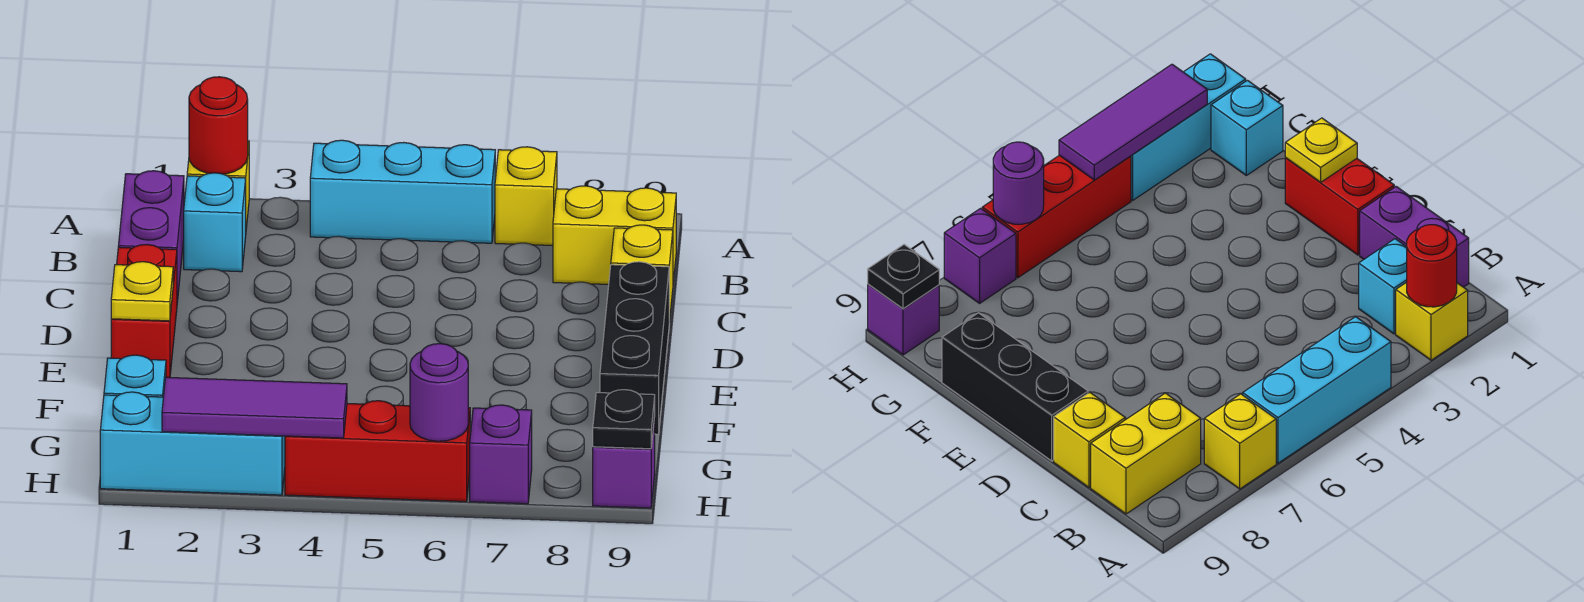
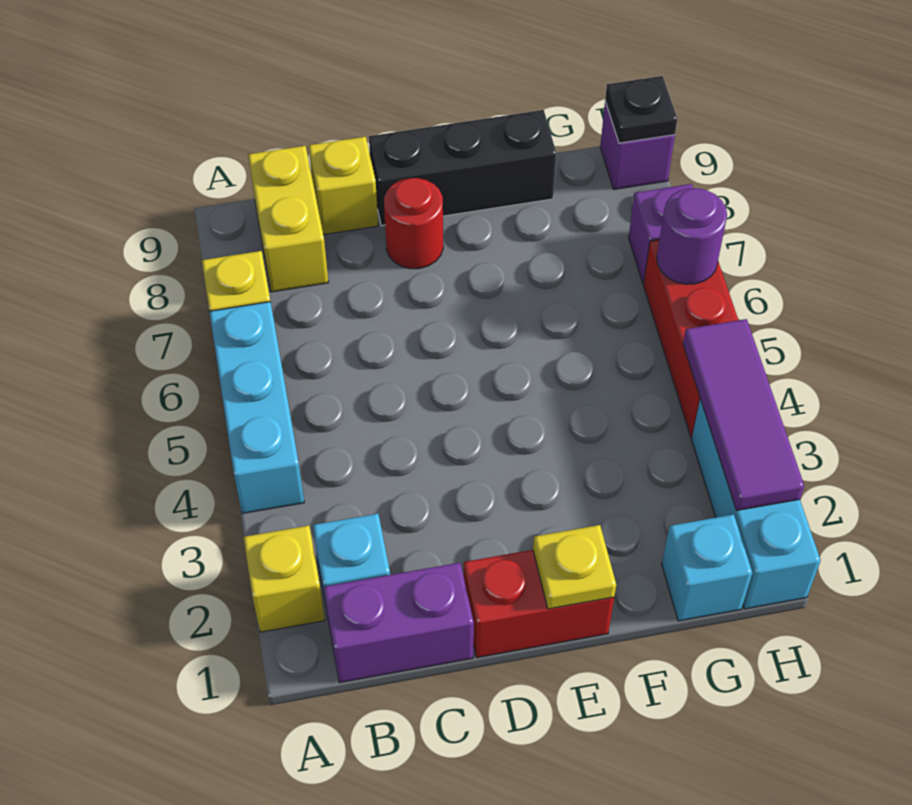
red 1x1 round brick [189,77,248,174] -> red 1x1 round brick moved to [384,178,443,269]

